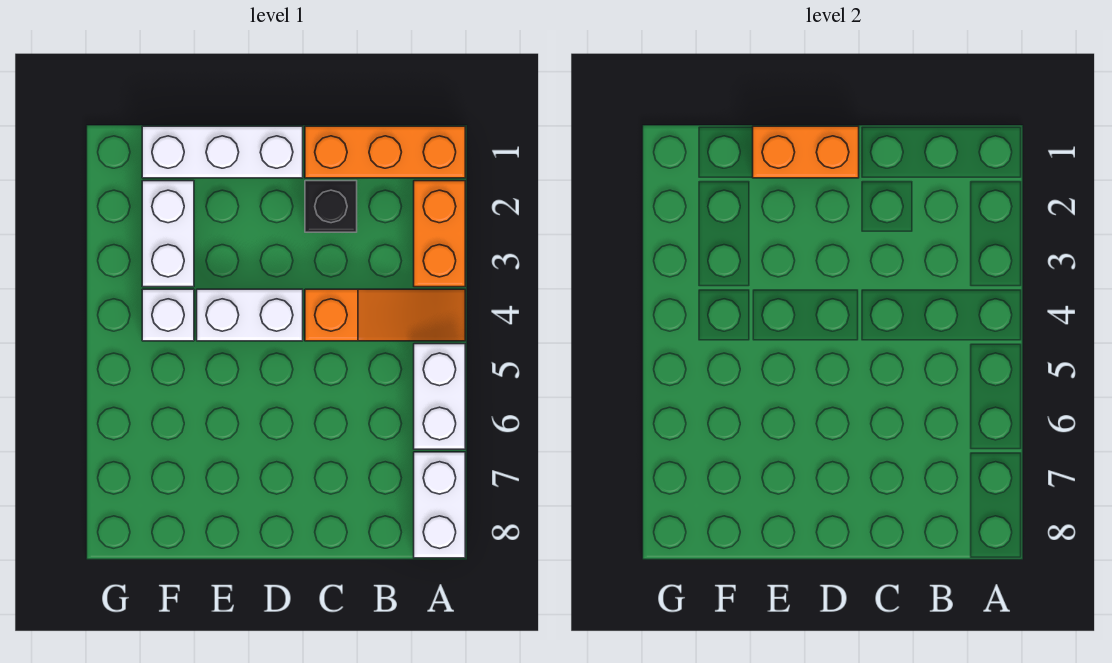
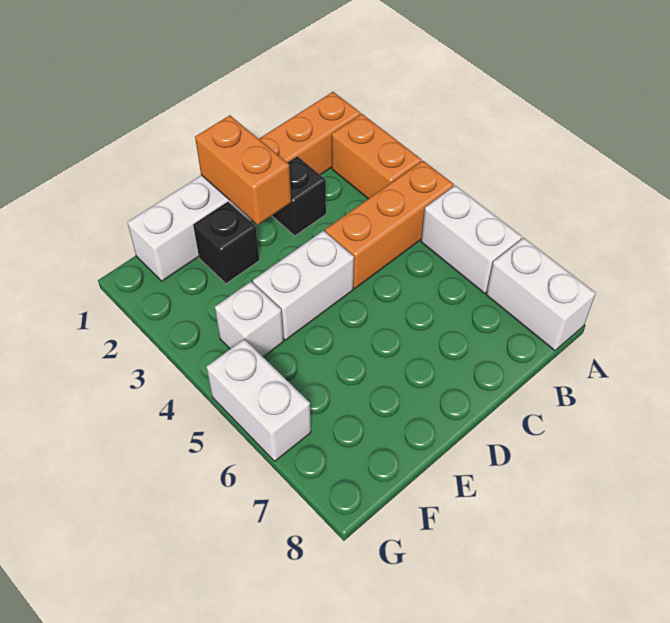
orange 1x3 slope [305,289,465,341] -> orange 1x3 brick [325,161,454,288]
orange 1x2 brick [753,126,859,178] -> orange 1x2 brick turned to [195,115,291,225]
none -> black 1x1 brick [193,202,259,284]
white 1x2 brick [142,181,194,287] -> white 1x2 brick moved to [206,339,311,461]

